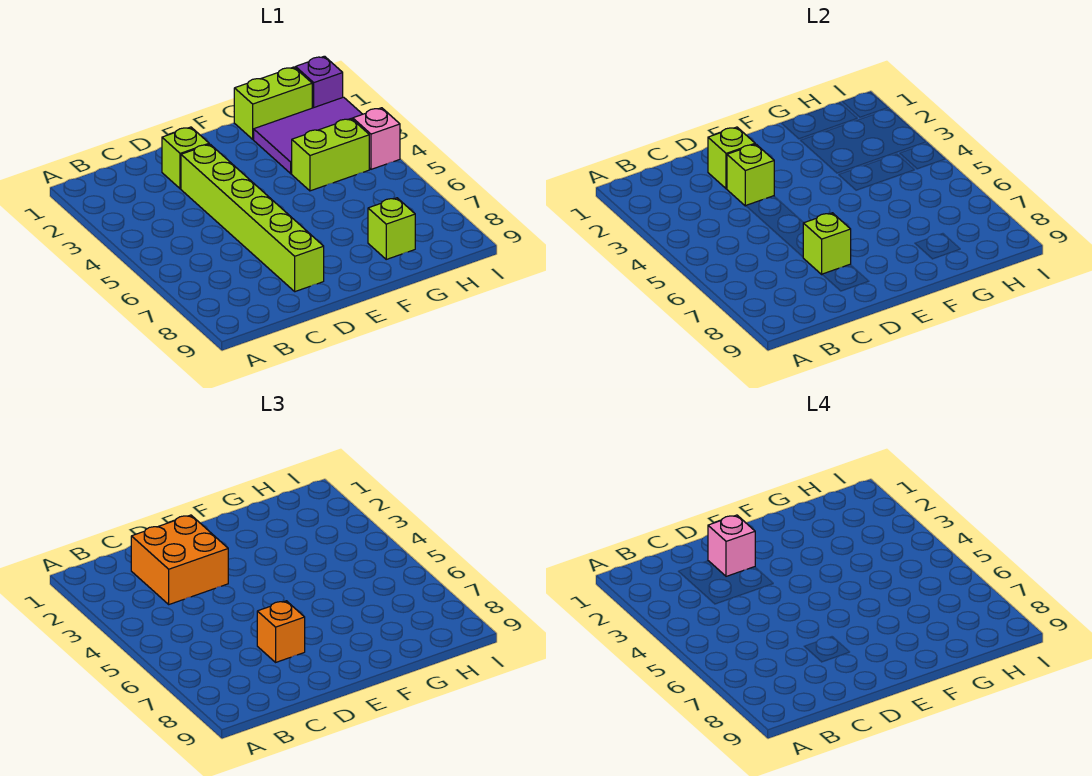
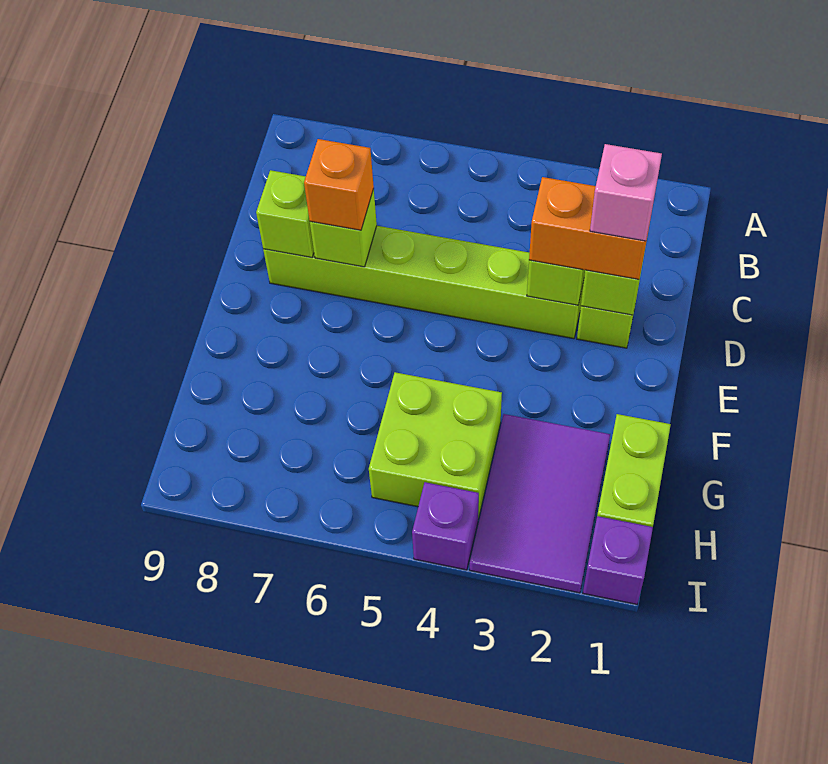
orange 2x2 brick [131,515,228,604] -> orange 1x2 brick [529,177,652,279]
lime 1x2 brick [292,119,369,191] -> lime 2x2 brick [369,372,502,518]
lime 1x1 brick [368,198,415,259] -> lime 1x1 brick moved to [256,170,314,258]
pink 1x1 brick [353,108,400,169] -> purple 1x1 brick [412,482,479,570]

